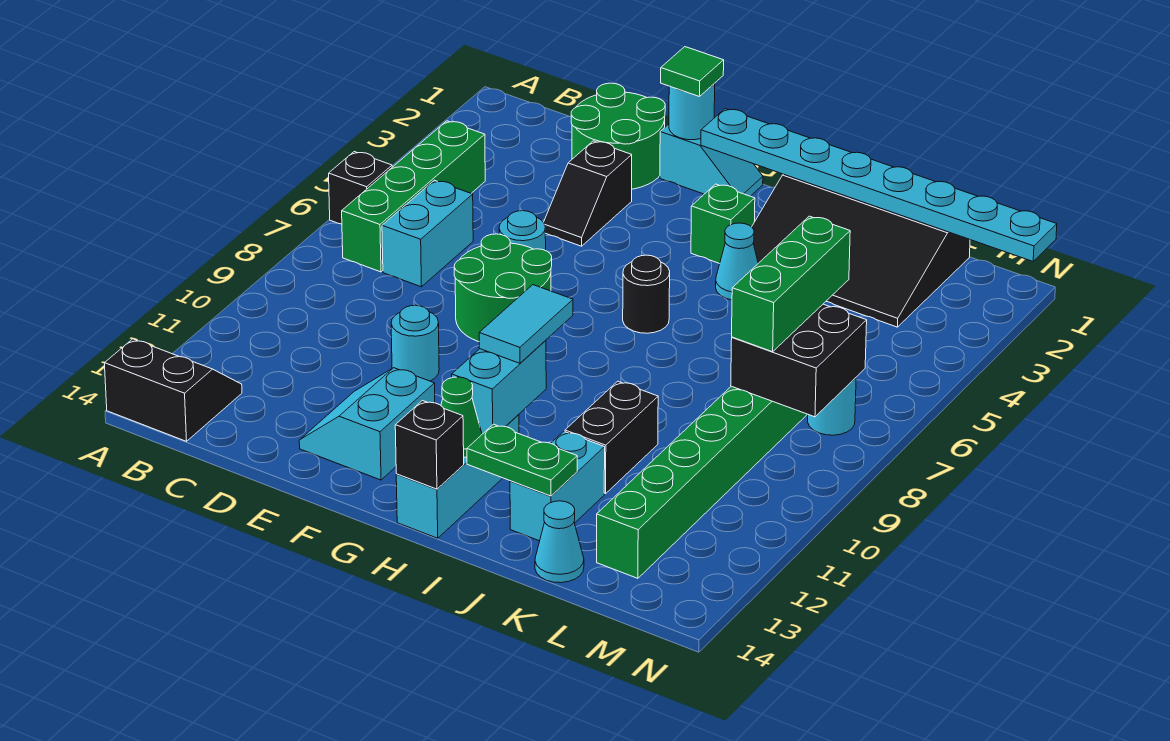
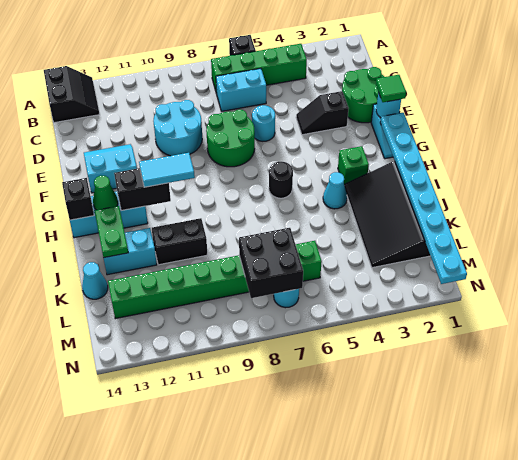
cyan 1x1 round brick [391,305,439,381] -> cyan 2x2 round brick [153,100,202,156]
cyan 1x2 brick [452,340,546,434] -> black 1x2 brick [114,168,171,211]
green 1x3 brick [732,216,850,352] -> none

